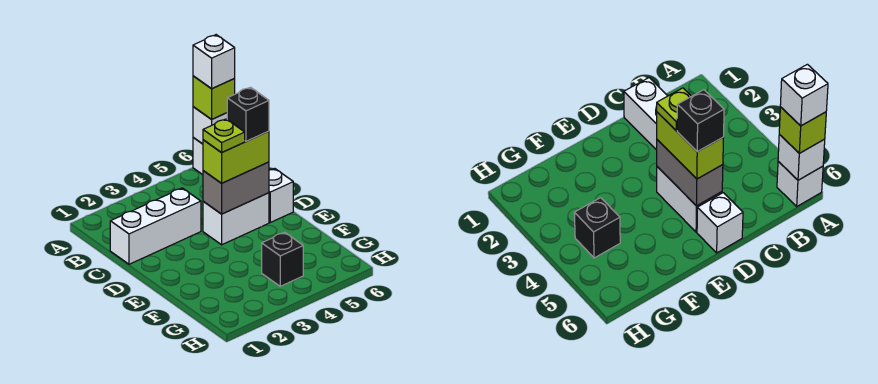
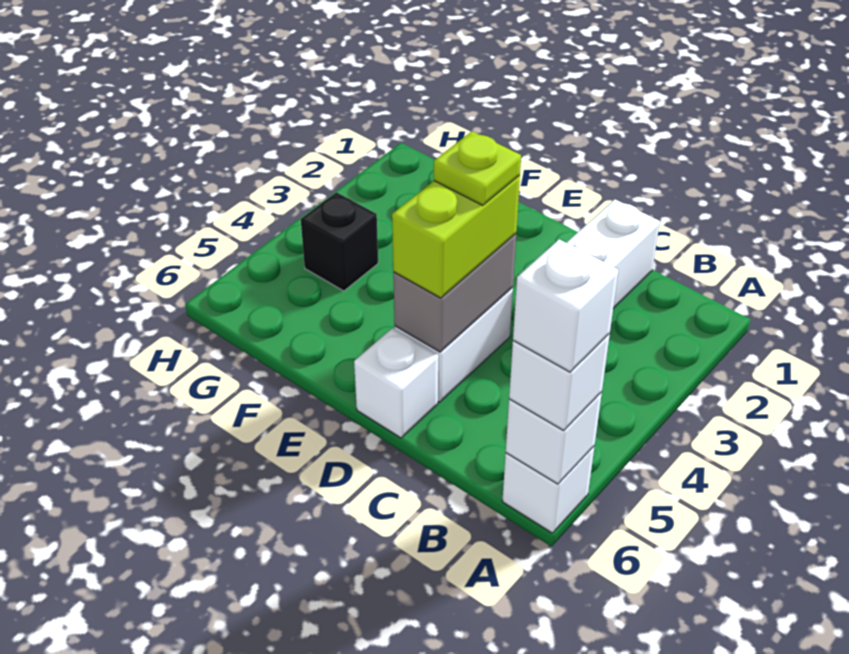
lime 1x1 brick [193,76,235,119] -> white 1x1 brick [509,334,610,431]
black 1x1 brick [227,87,269,141] -> none

